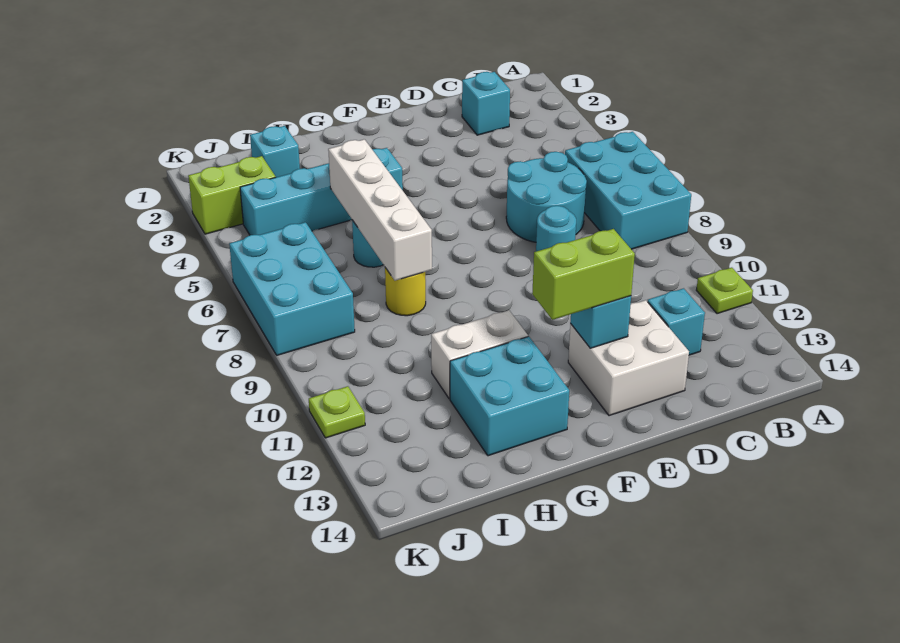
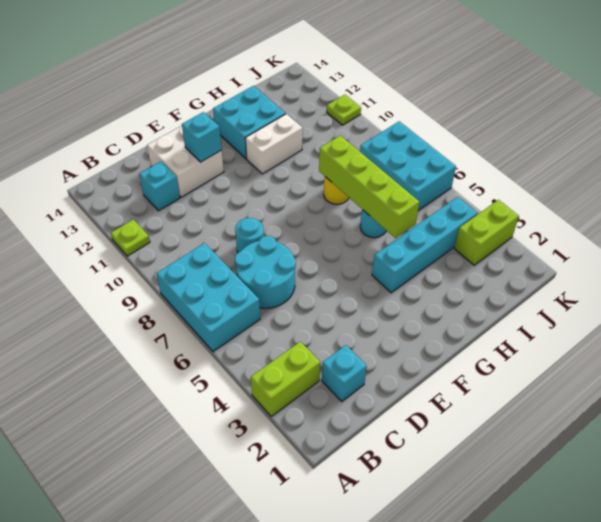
lime 1x2 brick [532,229,635,320] -> lime 1x2 brick moved to [251,342,320,416]
white 1x4 brick [328,139,432,281] -> lime 1x4 brick [319,135,419,238]
cyan 1x1 brick [250,126,300,177] -> none

